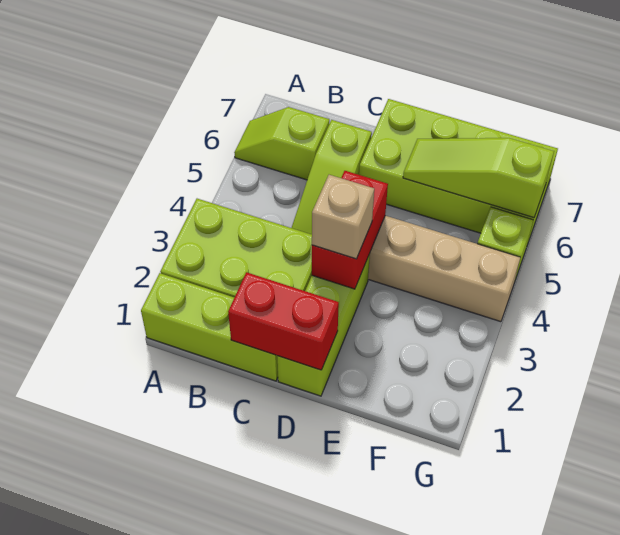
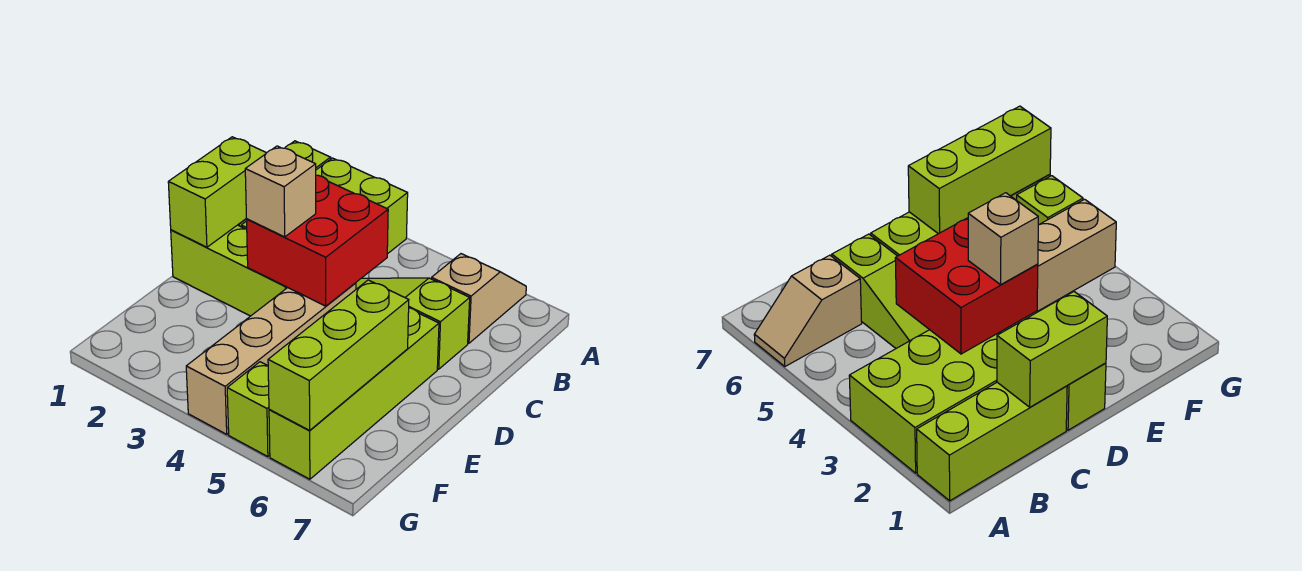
lime 1x2 slope [234,107,329,180] -> tan 1x2 slope [431,254,526,343]
red 1x2 brick [228,272,339,370] -> lime 1x2 brick [168,137,266,247]
red 1x2 brick [312,171,388,289] -> red 2x2 brick [247,175,388,306]
lime 2x4 brick [359,99,558,245] -> lime 1x4 brick [269,308,439,479]
lime 1x3 slope [403,138,554,218] -> lime 1x3 brick [268,280,409,430]

